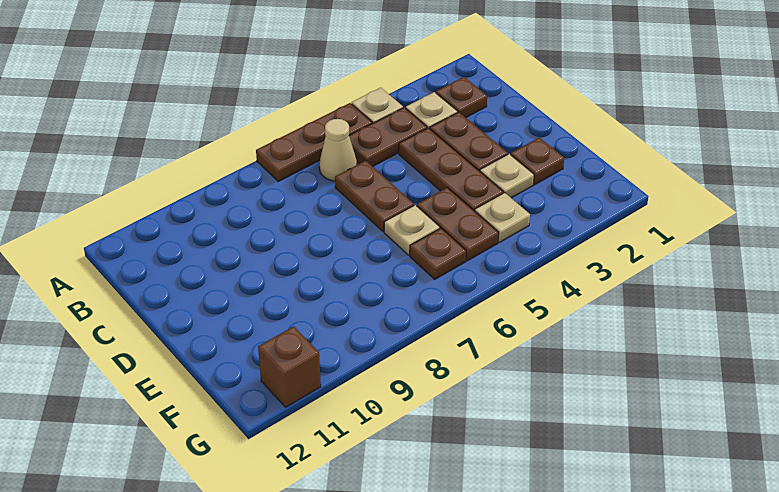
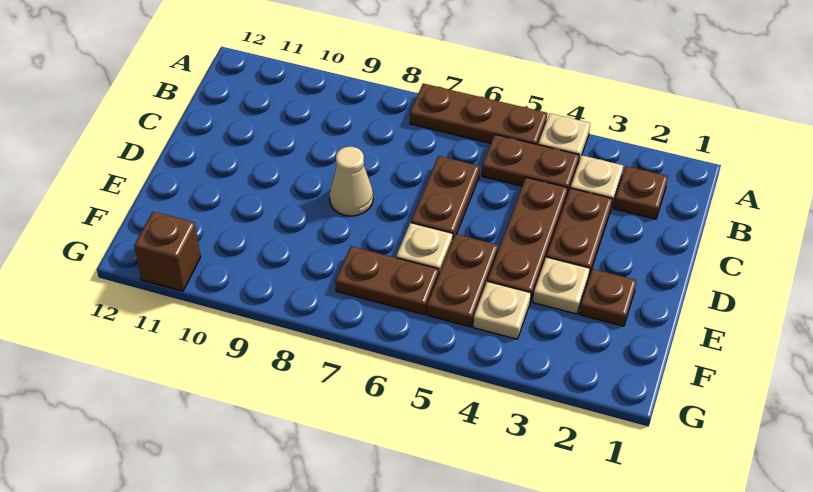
tan 1x1 cone [319,119,357,181] -> tan 1x1 cone moved to [329,147,373,216]
brown 1x1 plate [410,228,466,279] -> brown 1x2 plate [335,246,439,315]

